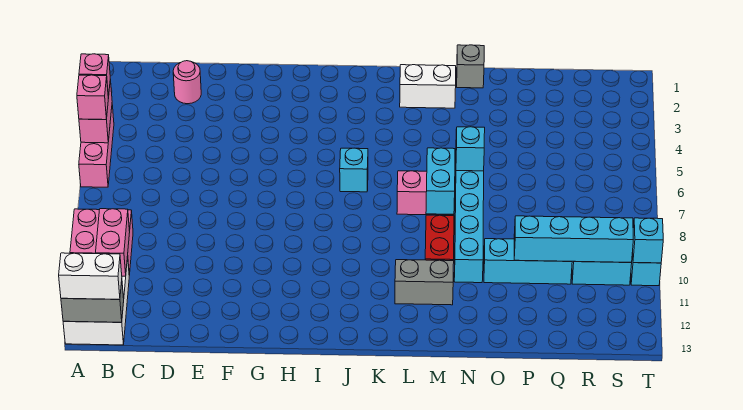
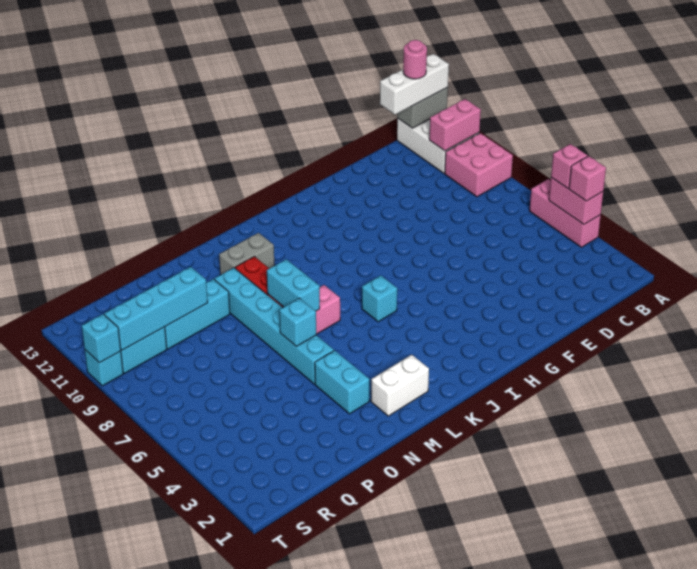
white 1x2 brick [59,253,122,299] -> white 1x3 brick [380,54,449,115]
pink 1x2 brick [96,209,130,276] -> pink 1x2 brick turned to [429,99,481,151]
pink 1x1 round brick [173,61,201,104] -> pink 1x1 round brick moved to [403,40,427,79]
grey 1x1 brick [457,45,484,88] -> none
none -> cyan 1x2 brick [315,350,369,414]

